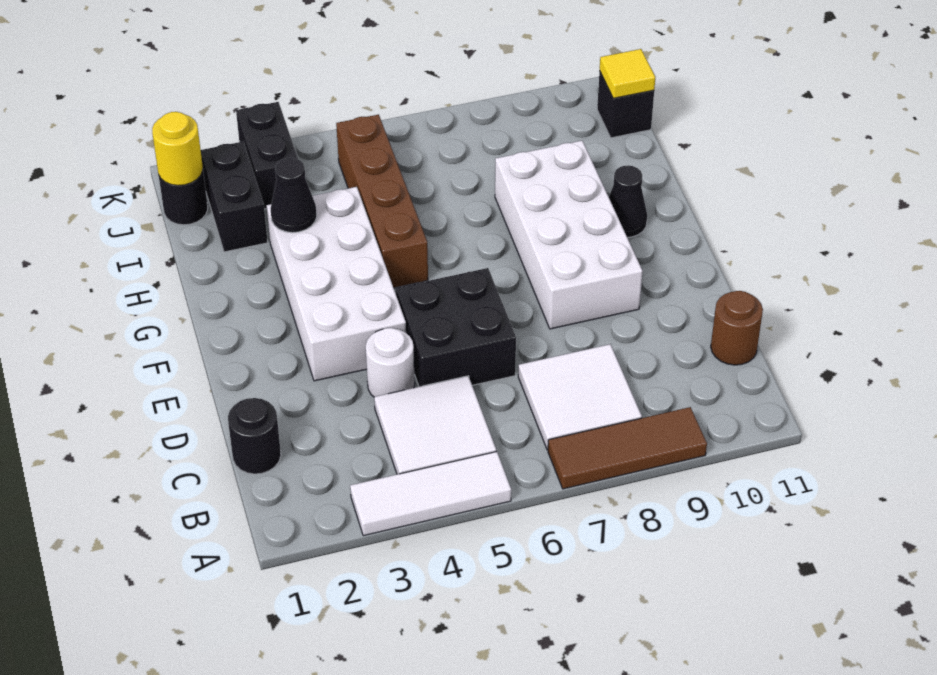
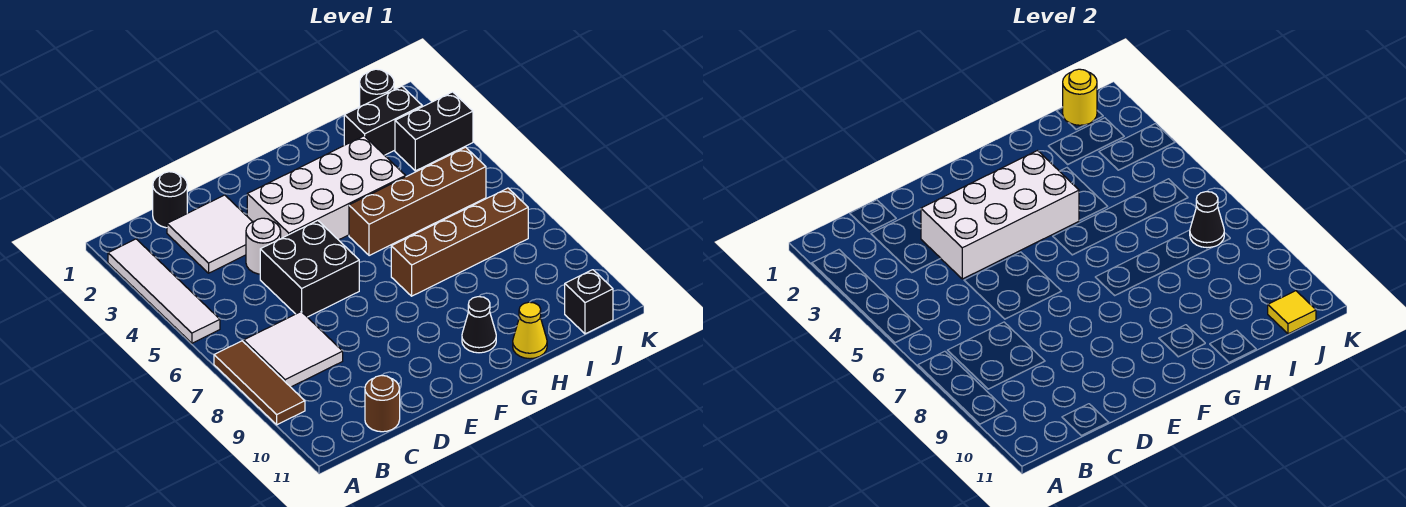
white 1x3 tile [350,452,511,536] -> white 1x4 tile [108,239,220,343]
white 2x2 tile [374,376,496,474] -> white 2x2 tile moved to [167,195,252,273]
white 2x4 brick [495,141,643,329] -> white 2x4 brick moved to [921,151,1079,279]
none -> brown 1x4 brick [391,188,528,296]
black 1x1 cone [271,158,317,233] -> black 1x1 cone moved to [1190,192,1224,248]
none -> yellow 1x1 cone [513,302,547,359]

